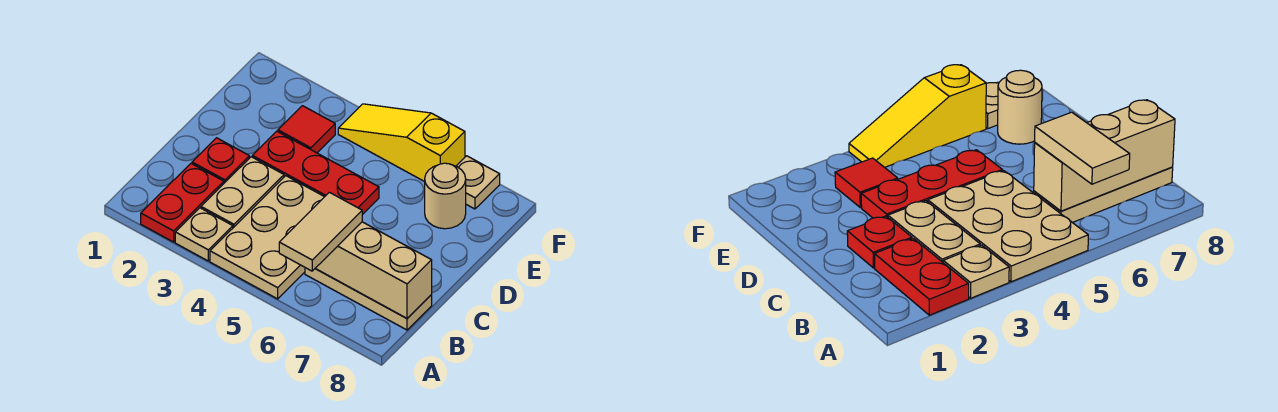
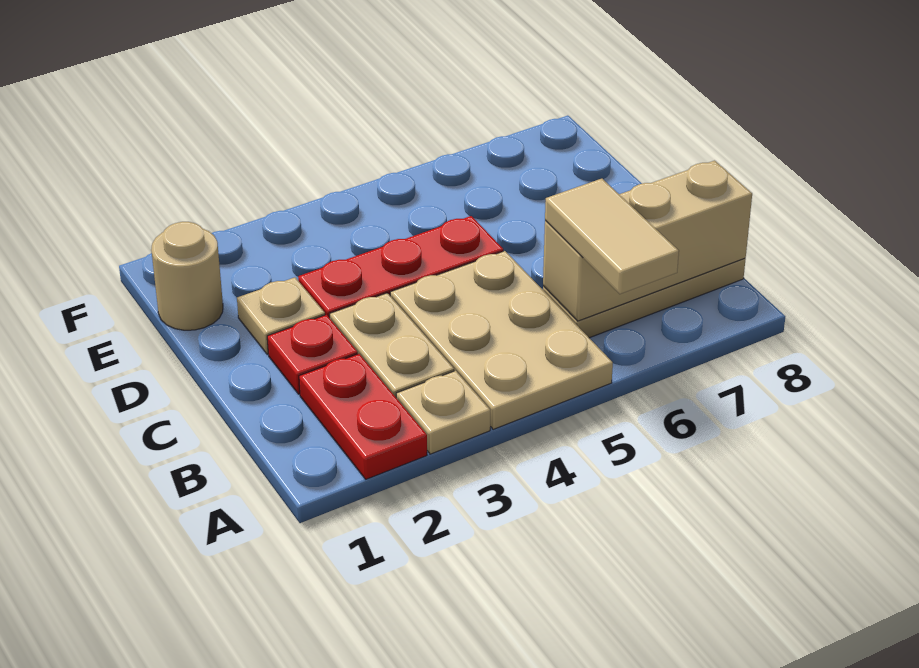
red 1x1 tile [278,106,335,153] -> none
tan 1x1 round brick [425,163,466,229] -> tan 1x1 round brick moved to [151,222,223,330]
yellow 1x3 slope [338,104,465,182] -> none
tan 1x1 plate [456,156,500,209] -> tan 1x1 plate moved to [237,277,325,354]

